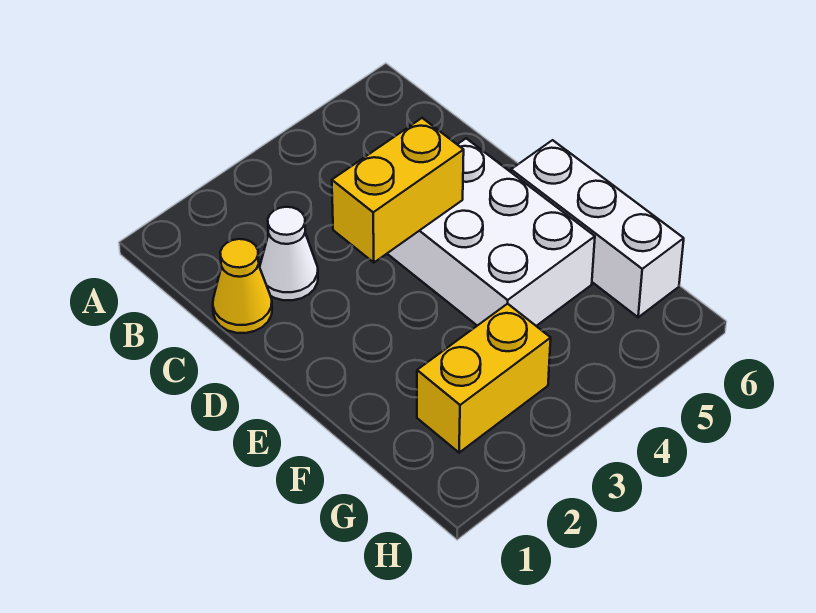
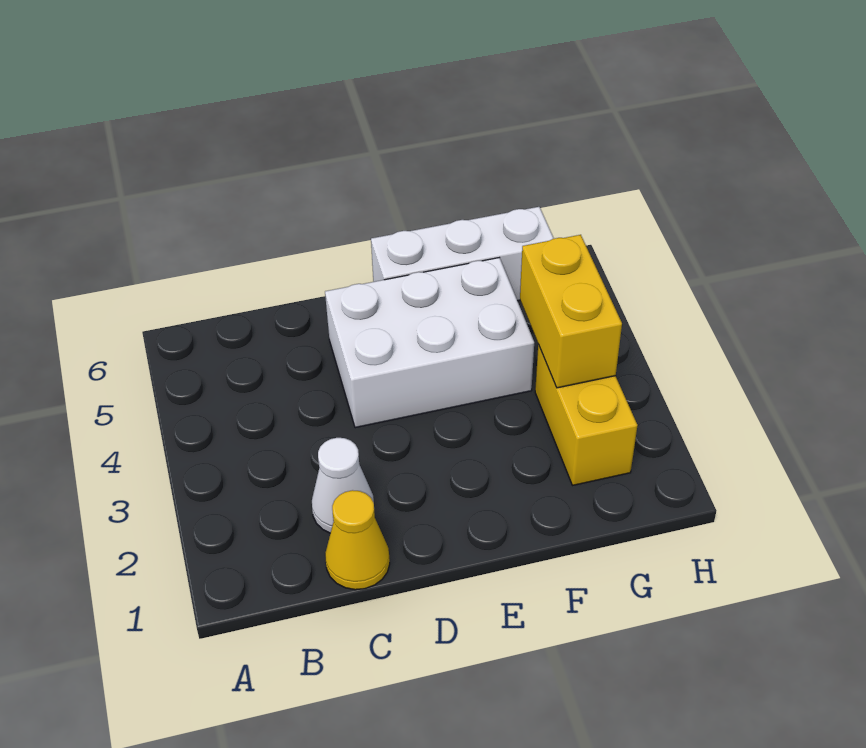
yellow 1x2 brick [332,118,464,263] -> yellow 1x2 brick moved to [520,235,622,388]

